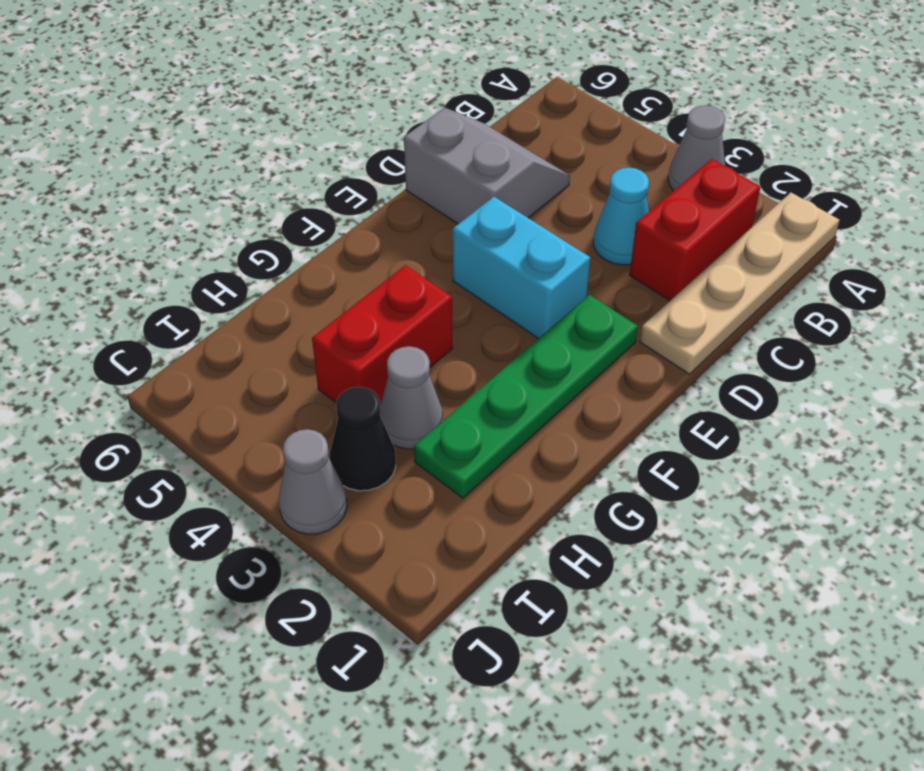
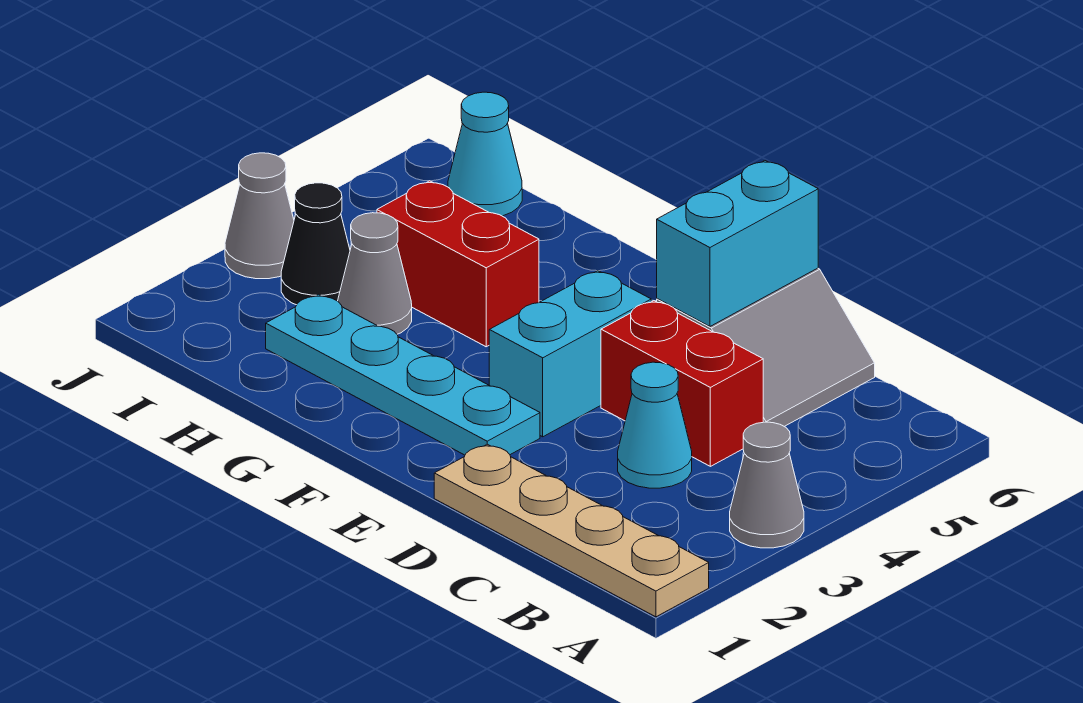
red 1x2 brick [630,159,760,300] -> red 1x2 brick moved to [601,301,763,466]
none -> cyan 1x2 brick [657,161,818,326]
green 1x4 plate [414,295,638,498] -> cyan 1x4 plate [266,294,540,455]
none -> cyan 1x1 cone [448,92,522,216]

